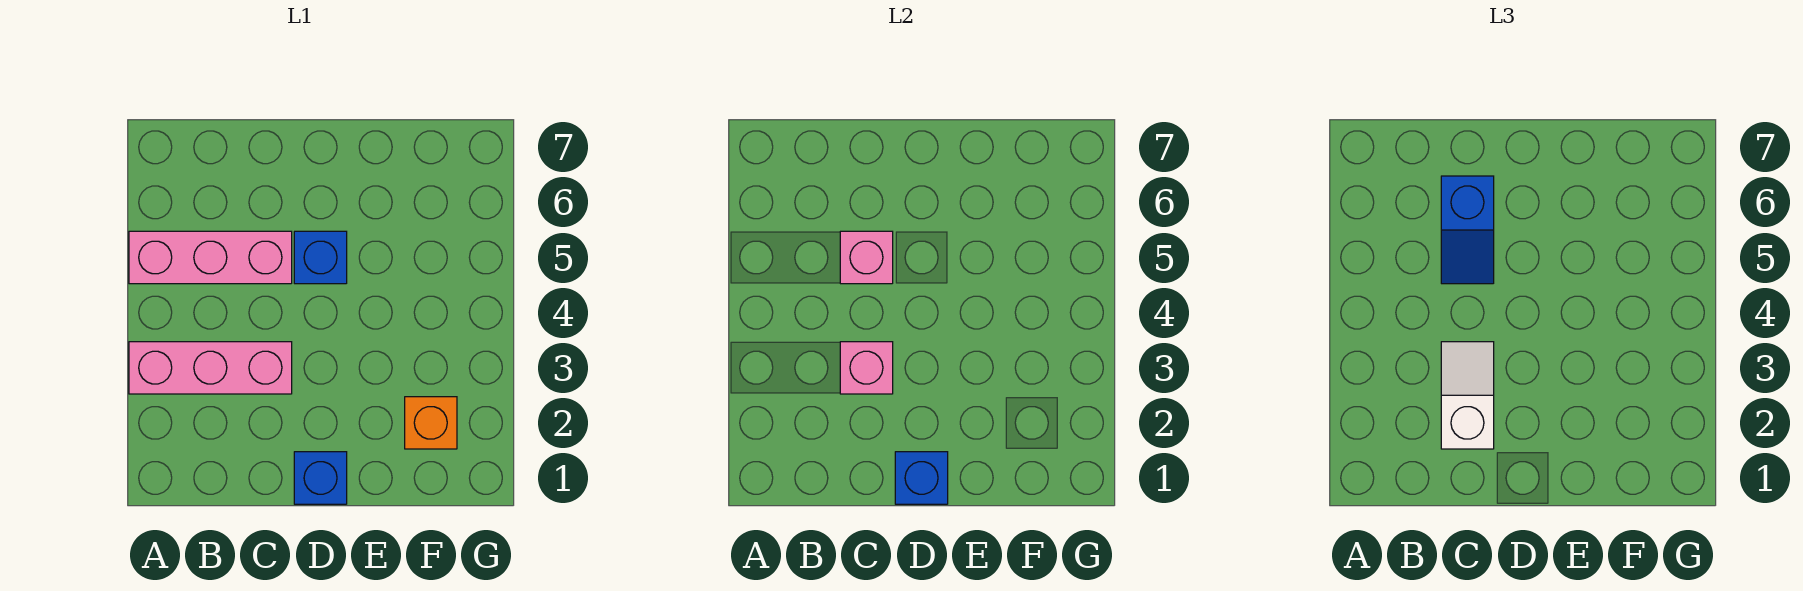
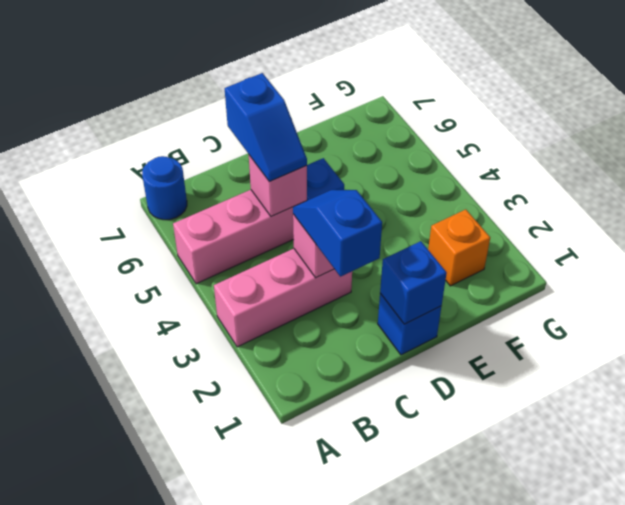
none -> blue 1x1 round brick [142,156,187,220]
white 1x2 slope [1441,342,1494,449] -> blue 1x2 slope [293,190,382,277]

